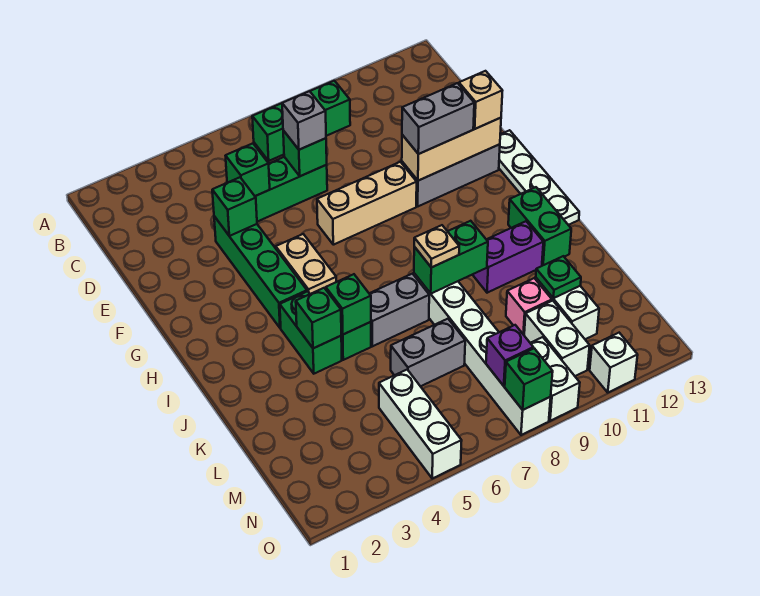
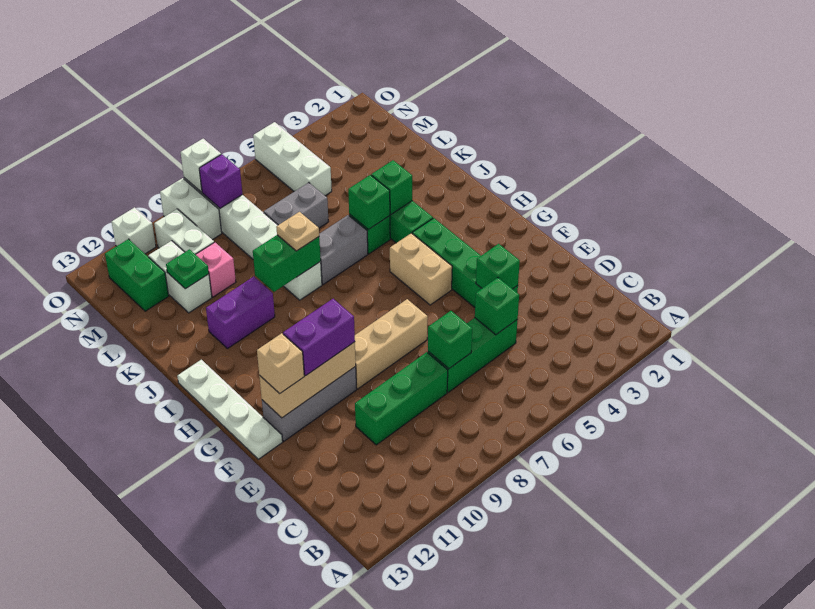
green 1x3 brick [252,81,350,161] -> green 1x3 brick moved to [355,352,448,445]
grey 1x1 brick [282,91,326,150] -> none
grey 1x2 brick [402,83,474,154] -> purple 1x2 brick [283,299,355,375]
green 1x2 brick [508,187,571,266] -> green 1x2 brick moved to [105,239,169,311]
green 1x1 brick [505,348,553,410] -> white 1x1 brick [181,139,221,192]

